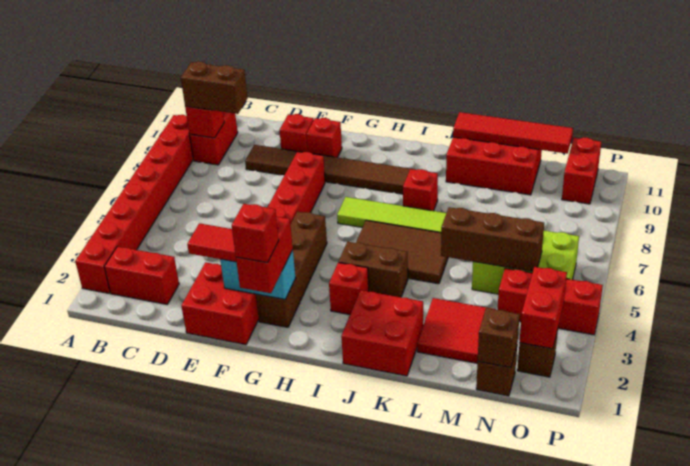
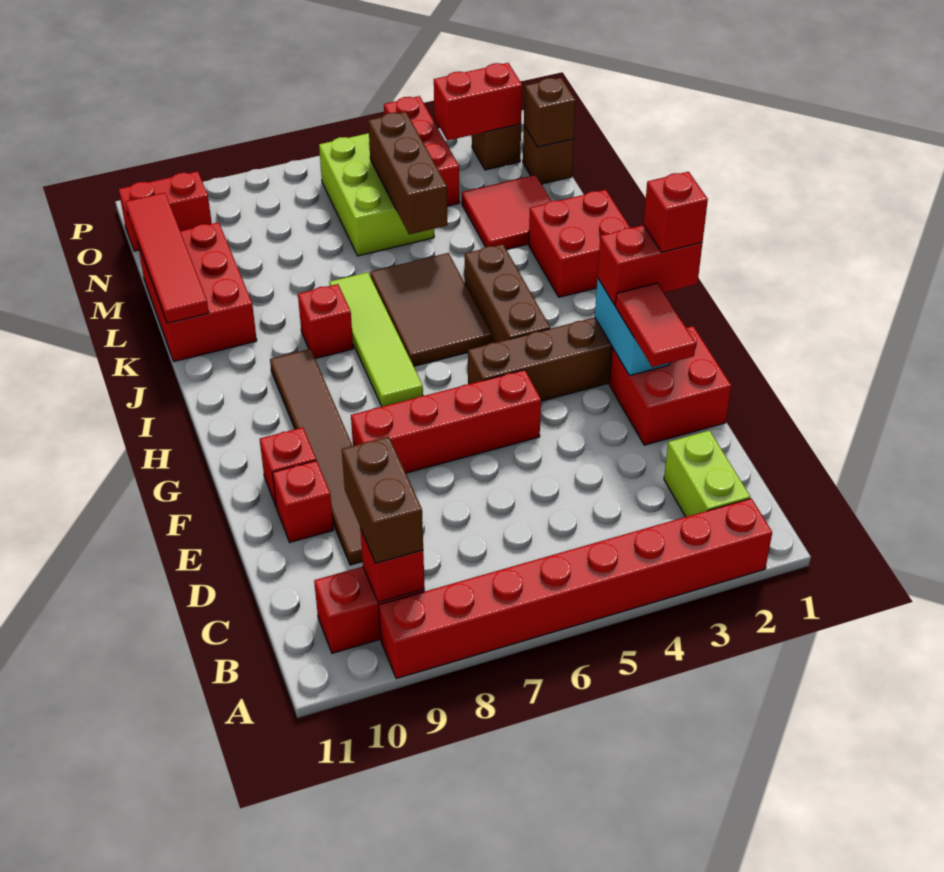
red 1x2 brick [104,247,179,304] -> lime 1x2 brick [664,430,750,517]
red 1x1 brick [329,263,369,315] -> none
brown 1x2 brick [339,242,408,297] -> brown 1x3 brick [465,244,550,343]

